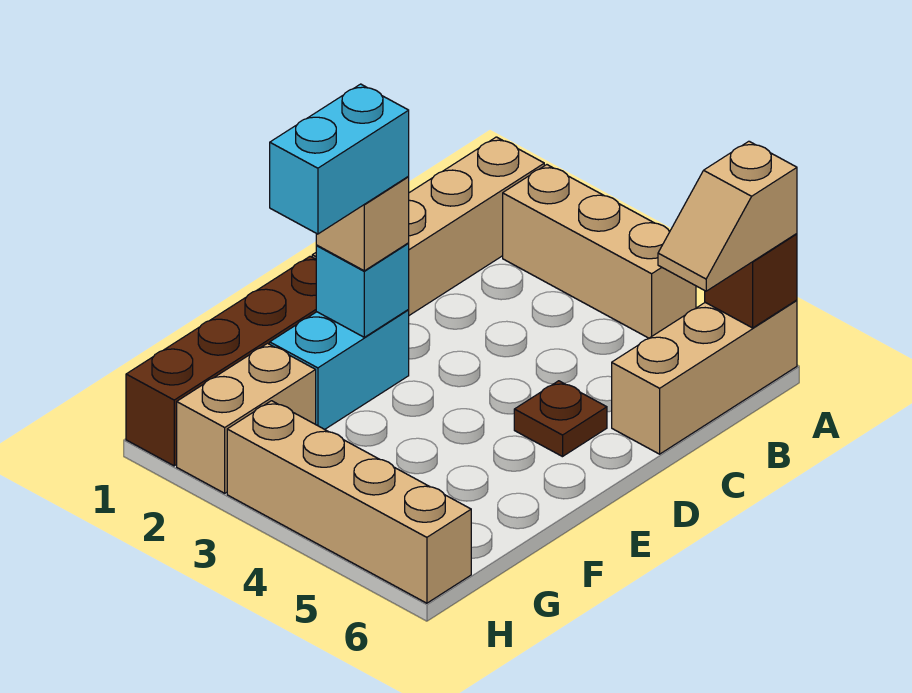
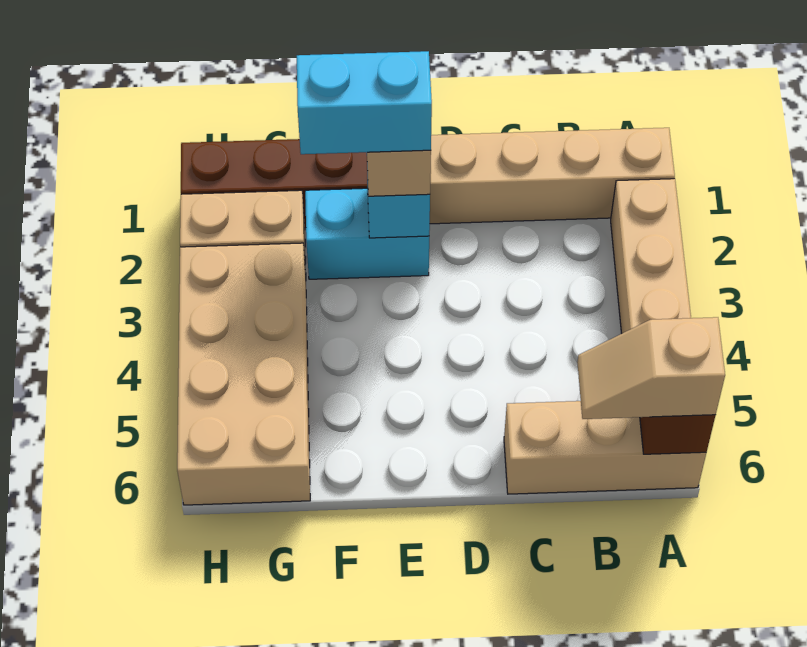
brown 1x1 plate [514,381,607,457] -> none
tan 1x4 brick [227,401,471,603] -> tan 2x4 brick [177,243,310,505]

